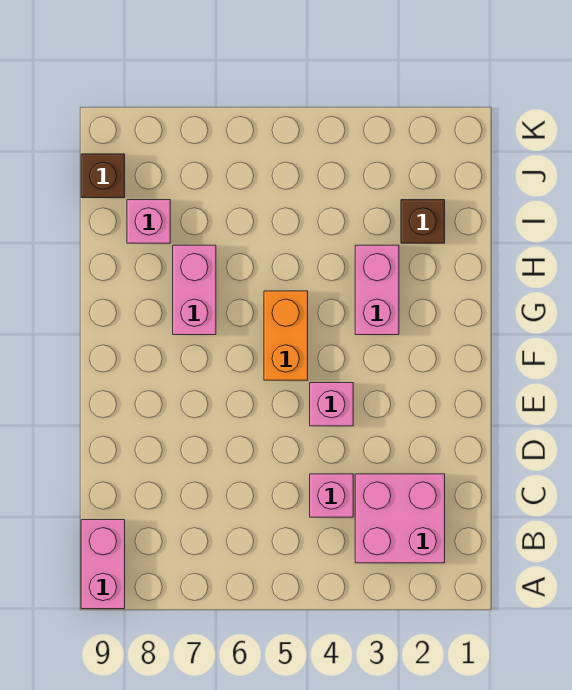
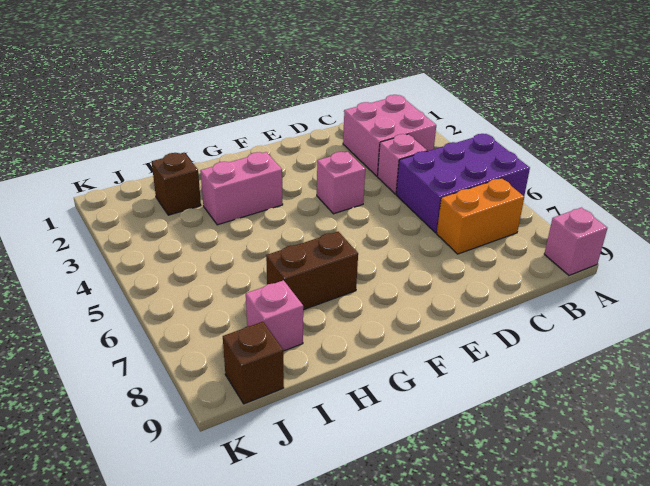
none -> purple 2x3 brick [396,134,530,233]
pink 1x2 brick [81,520,125,609] -> pink 1x1 brick [544,208,607,275]
orange 1x2 brick [264,291,308,380] -> orange 1x2 brick moved to [437,178,524,254]
pink 1x2 brick [173,245,216,335] -> brown 1x2 brick [266,232,358,310]

